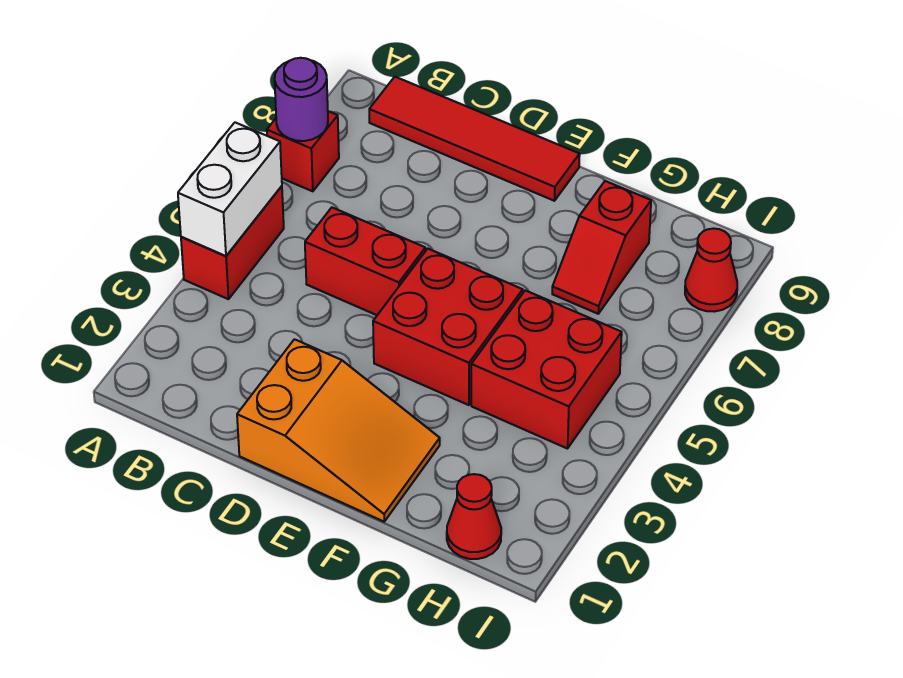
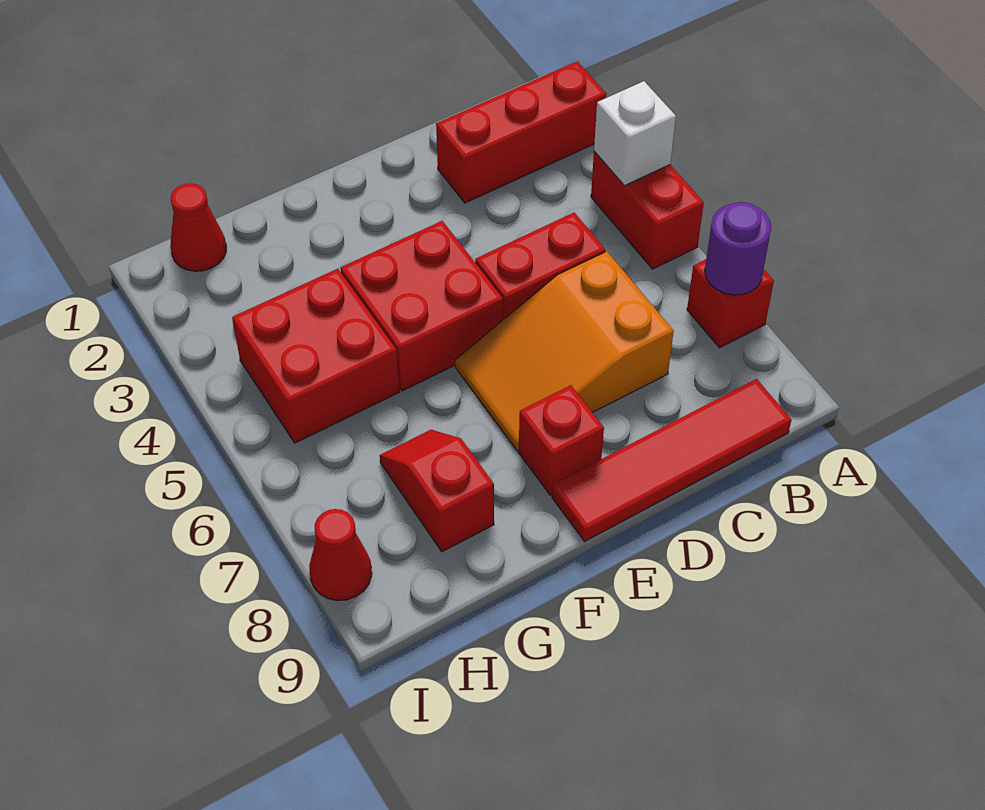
none -> red 1x3 brick [436,61,606,203]
white 1x2 brick [178,122,282,256] -> white 1x1 brick [594,81,676,186]
orange 2x3 slope [237,339,440,522] -> orange 2x3 slope moved to [455,251,674,451]
none -> red 1x1 brick [519,385,604,495]

